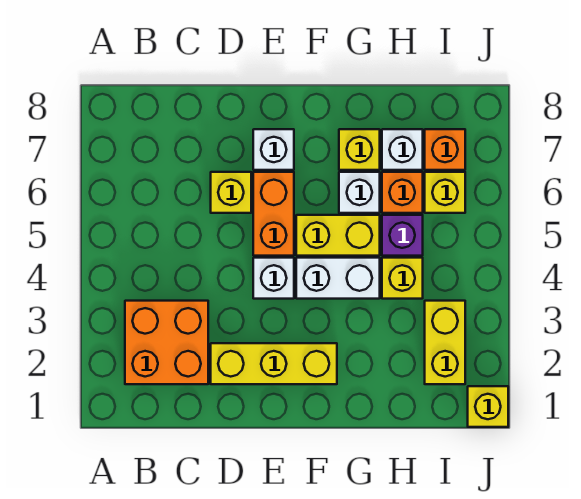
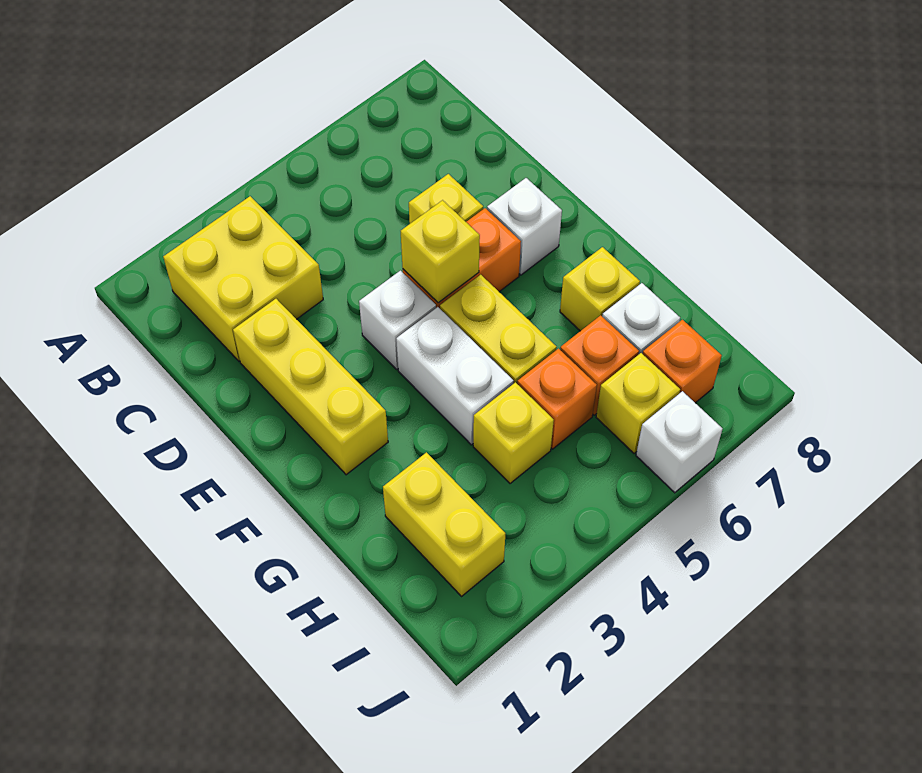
orange 2x2 brick [125,301,208,384] -> yellow 2x2 brick [163,196,323,361]
white 1x1 brick [339,172,380,213] -> white 1x1 brick moved to [636,391,723,493]
purple 1x1 brick [382,215,423,256] -> orange 1x1 brick [517,349,597,449]
yellow 1x2 brick [425,301,465,384] -> yellow 1x2 brick turned to [383,452,505,596]
yellow 1x1 brick [468,386,508,427] -> yellow 1x1 brick moved to [401,200,480,303]

